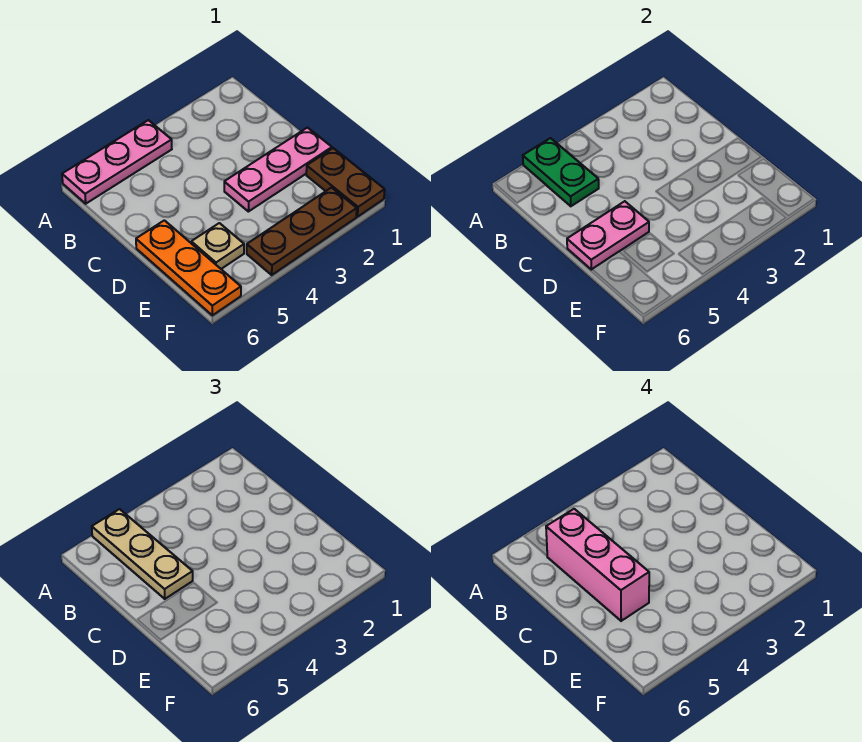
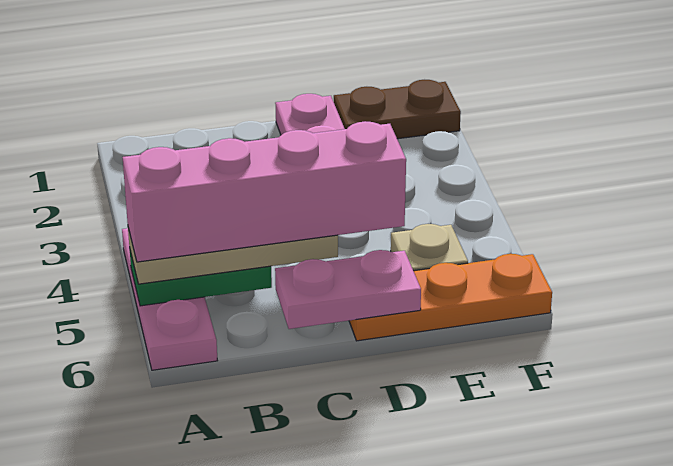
pink 1x3 brick [546,509,649,621] -> pink 1x4 brick [123,121,406,262]
pink 1x2 plate [567,201,649,270] -> pink 1x2 plate turned to [275,250,421,329]
brown 1x3 plate [247,188,357,275] -> none

